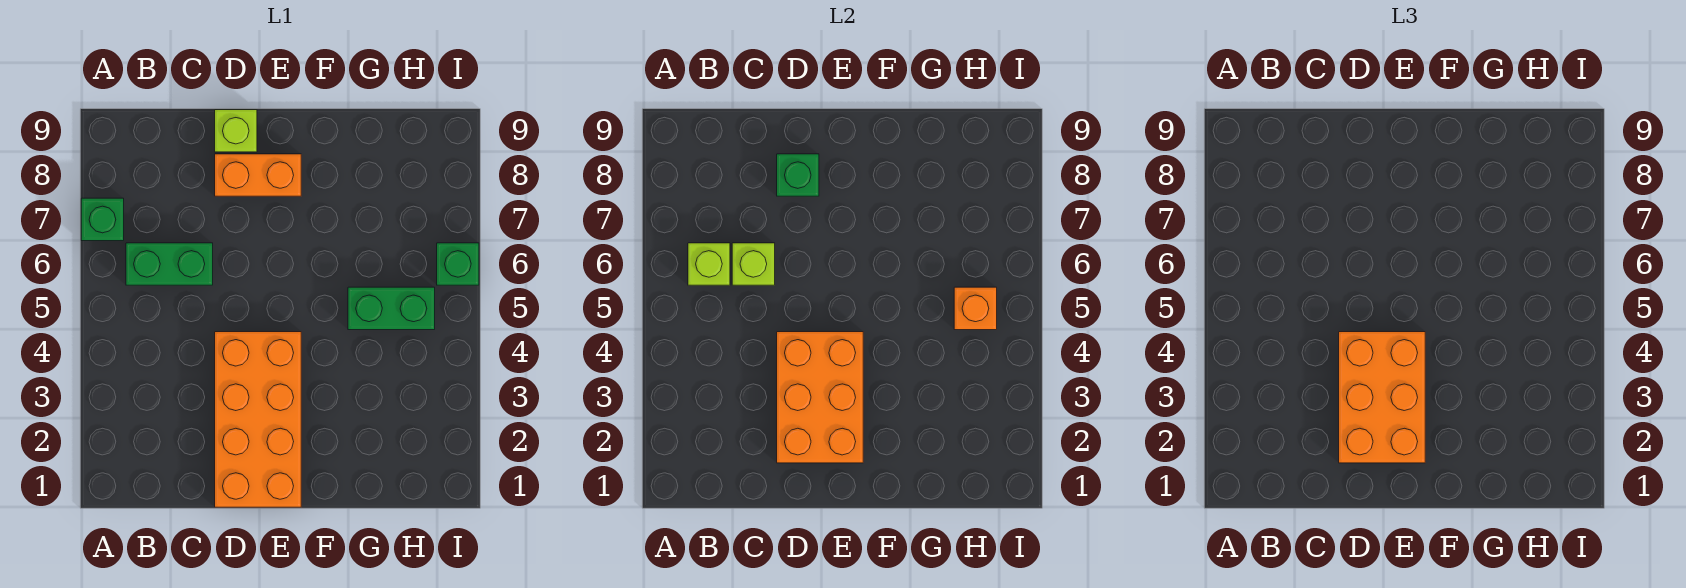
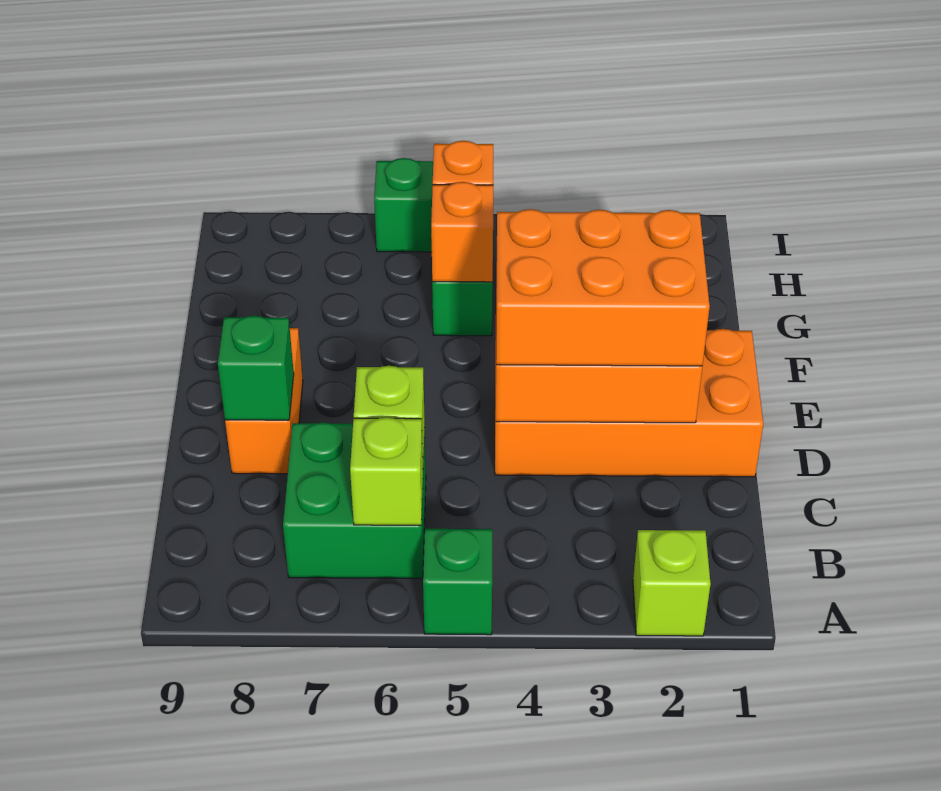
green 1x1 brick [81,198,124,241] -> green 1x1 brick moved to [423,529,492,635]
green 1x2 brick [126,243,213,285] -> green 2x2 brick [283,423,426,578]
lime 1x1 brick [215,110,257,152] -> lime 1x1 brick moved to [633,530,711,636]
none -> orange 1x1 brick [431,182,493,282]

